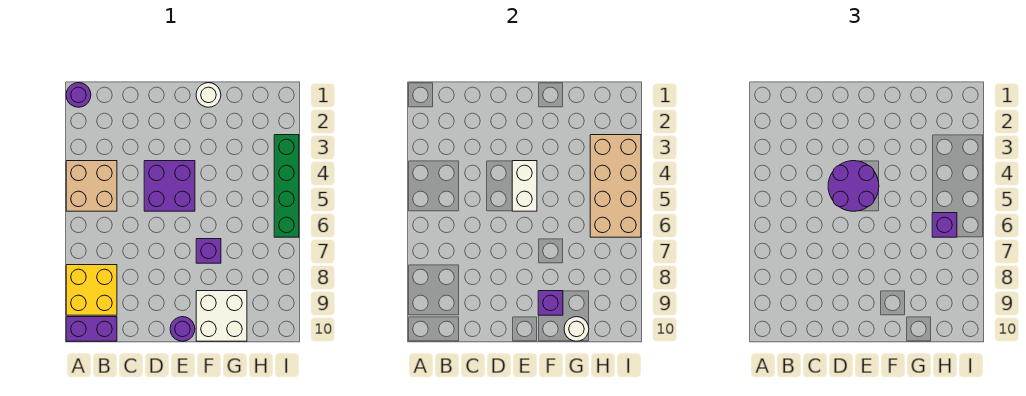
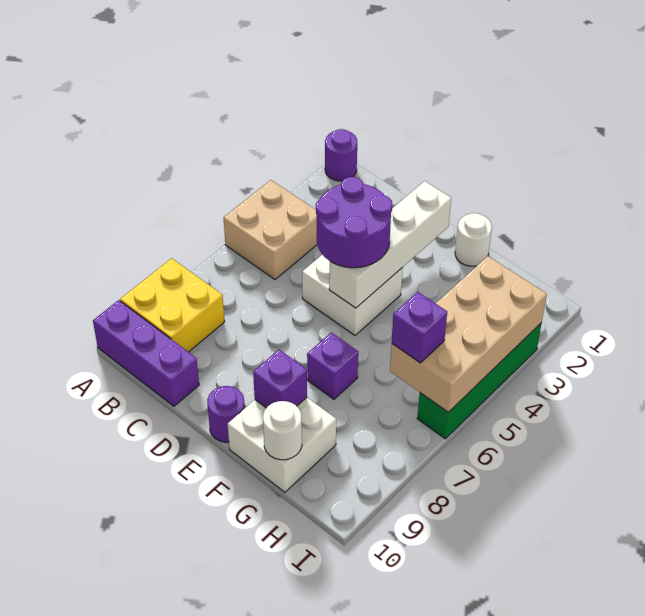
purple 1x2 brick [66,317,117,341] -> purple 1x3 brick [93,300,199,406]
purple 2x2 brick [144,161,195,211] -> white 2x2 brick [302,255,403,335]
white 1x2 brick [512,161,537,211] -> white 1x4 brick [329,181,451,308]

